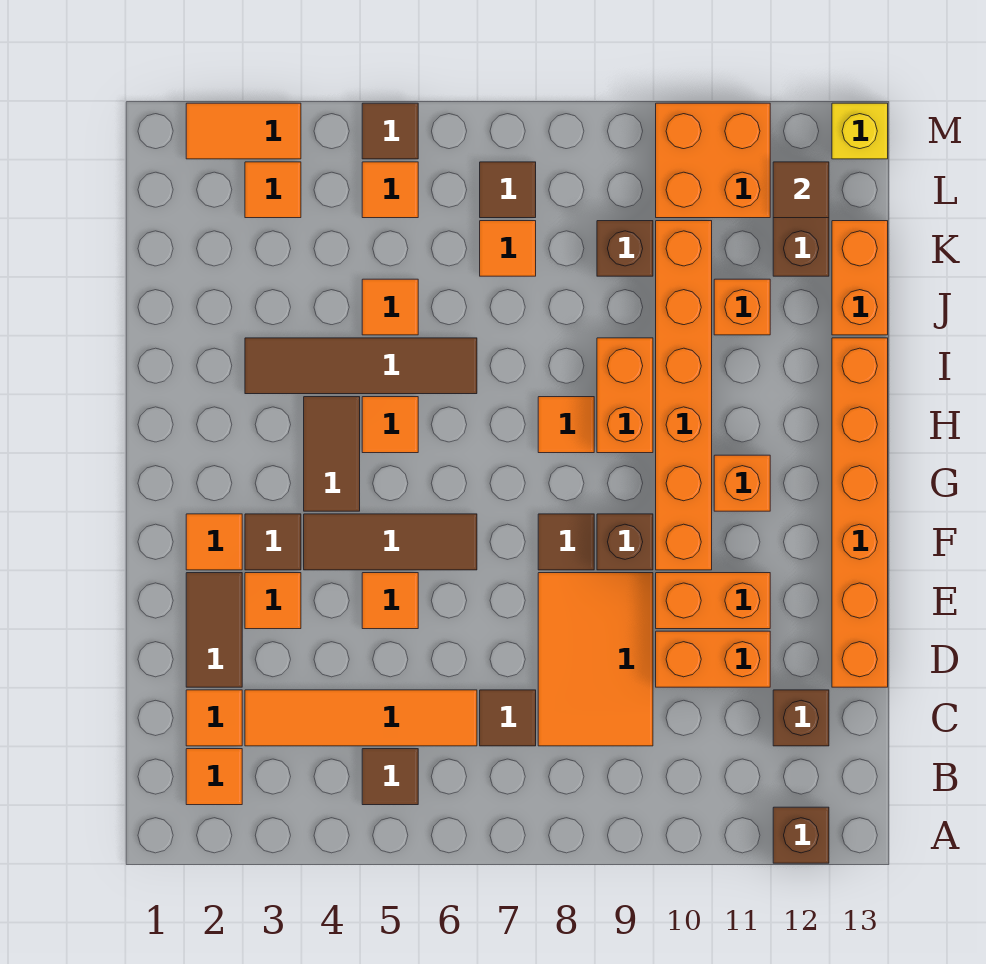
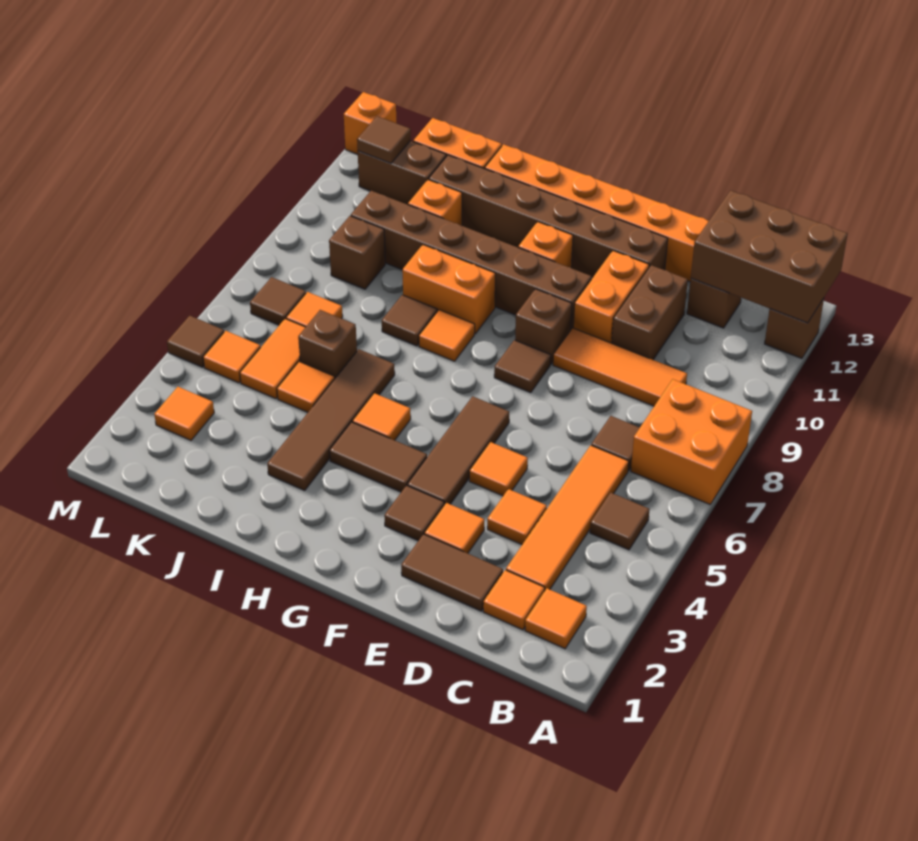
none -> brown 2x3 brick [691,190,847,323]
orange 2x3 tile [538,573,653,746] -> orange 1x3 tile [553,328,687,406]
orange 1x2 brick [656,631,770,687] -> brown 1x2 brick [612,265,688,360]
none -> brown 1x6 brick [429,155,668,277]
orange 1x1 tile [186,514,242,570] -> orange 1x1 tile moved to [487,489,547,544]
orange 1x6 brick [656,221,712,570] -> brown 1x6 brick [351,191,592,330]
none -> brown 1x1 tile [382,295,437,346]
none -> brown 1x1 brick [298,310,357,378]
orange 2x2 brick [656,103,770,218] -> orange 2x2 brick moved to [631,379,752,504]
orange 1x2 tile [186,103,301,159] -> orange 1x2 tile moved to [240,319,305,399]
yellow 1x1 brick [832,103,888,159] -> orange 1x1 brick [344,92,396,154]

